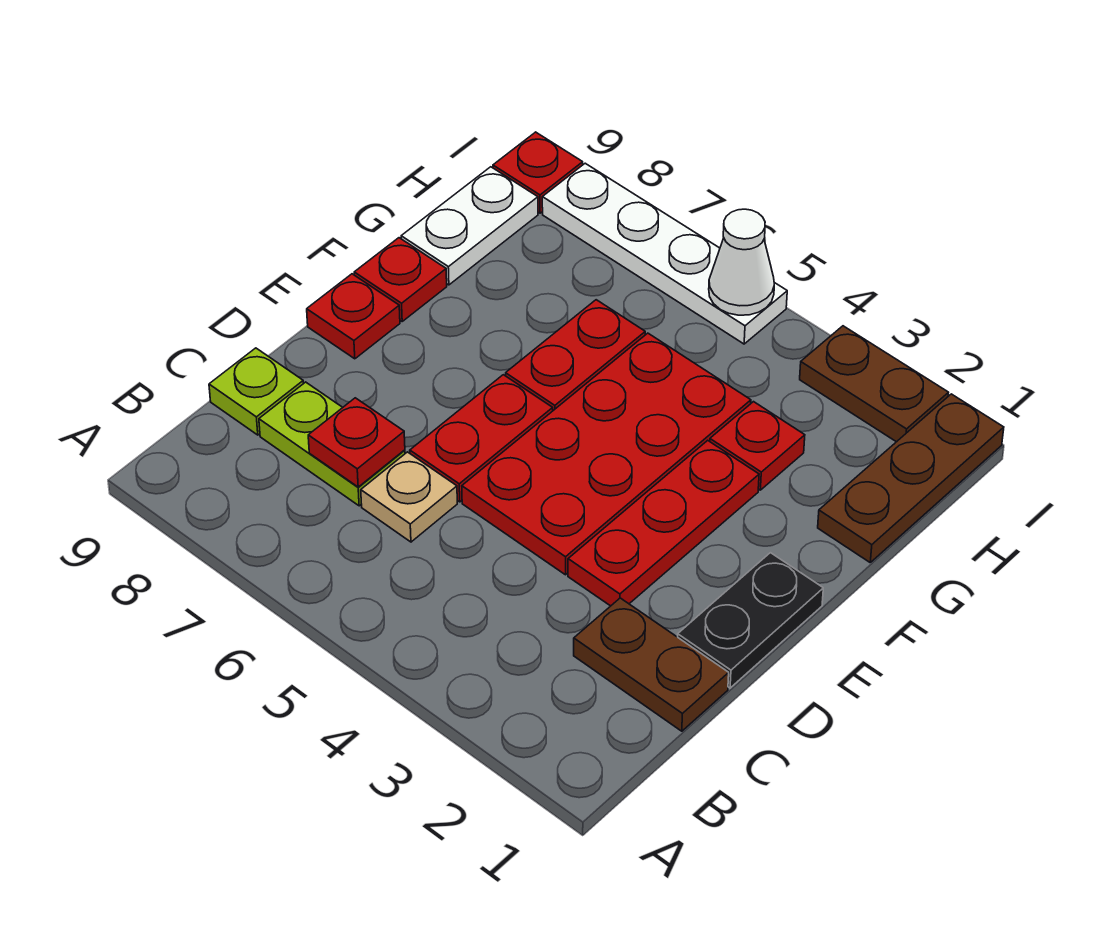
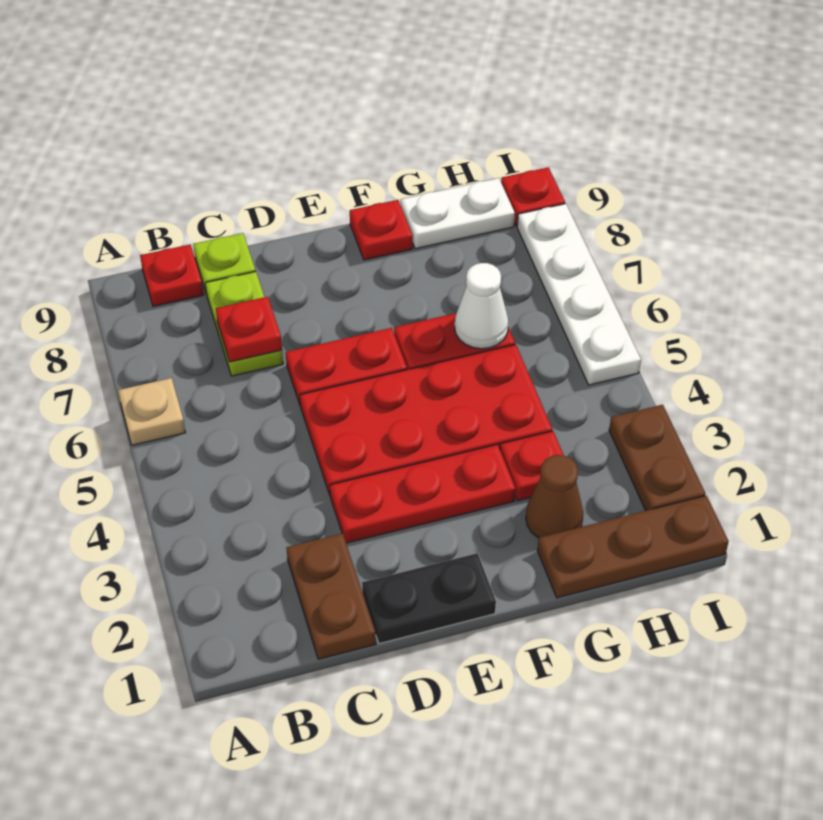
tan 1x1 plate [361,452,457,542] -> tan 1x1 plate moved to [118,378,186,445]
red 1x1 plate [307,274,400,359] -> red 1x1 plate moved to [140,245,204,306]
none -> brown 1x1 cone [526,455,584,538]
white 1x1 cone [709,209,774,315] -> white 1x1 cone moved to [455,263,509,349]

